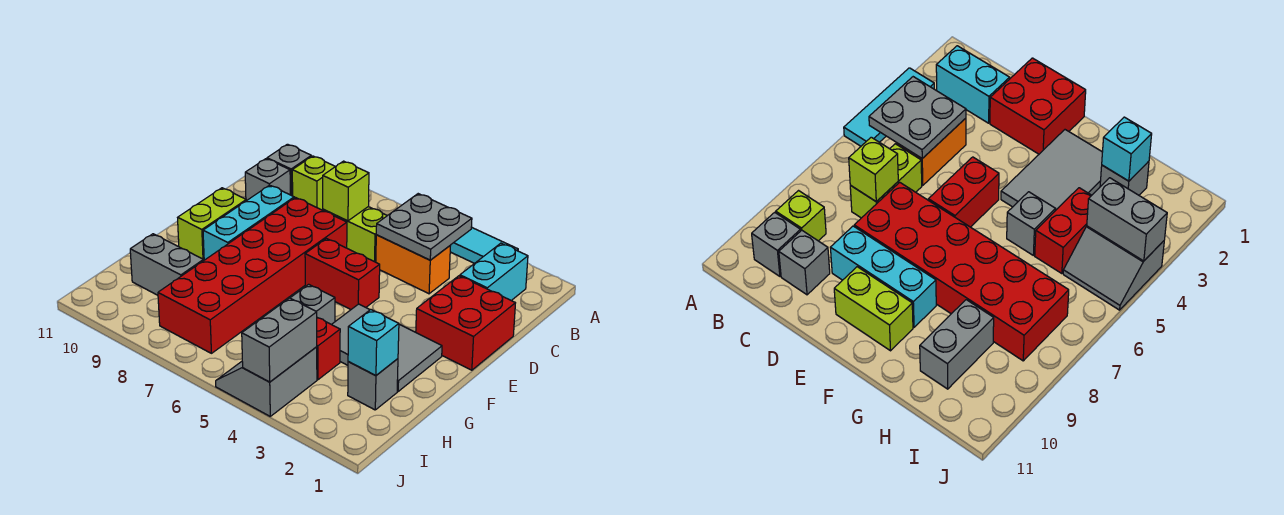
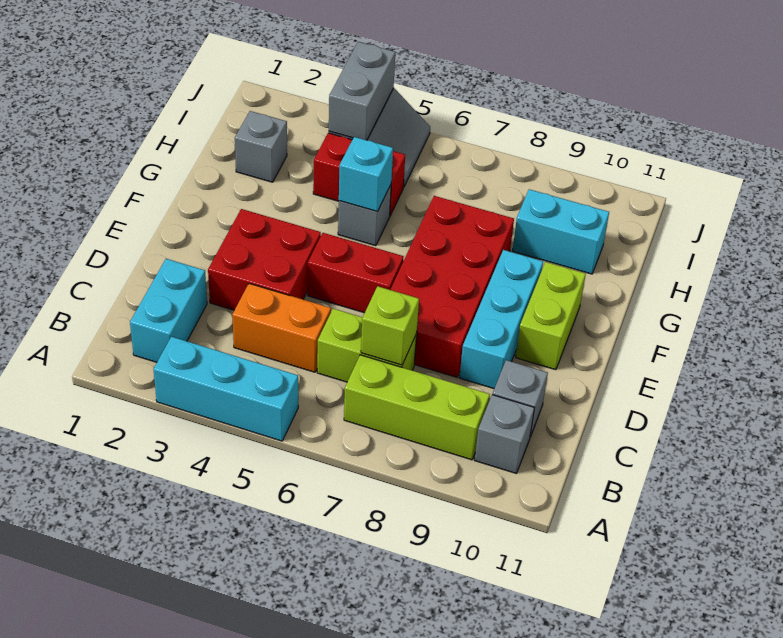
cyan 1x3 tile [450,227,518,263] -> cyan 1x3 brick [153,337,298,441]
grey 2x2 plate [376,194,472,260] -> none
lime 1x1 brick [292,156,336,210] -> lime 1x3 brick [344,355,490,460]
red 2x2 brick [416,276,515,370] -> red 2x2 brick moved to [208,209,321,310]
red 2x6 brick [158,198,347,353] -> red 2x4 brick [390,196,514,377]
grey 2x3 tile [332,304,442,391] -> none
cyan 1x1 brick [348,310,399,376] -> cyan 1x1 brick moved to [339,137,393,212]
grey 1x2 brick [130,234,203,295] -> cyan 1x2 brick [513,189,609,274]

